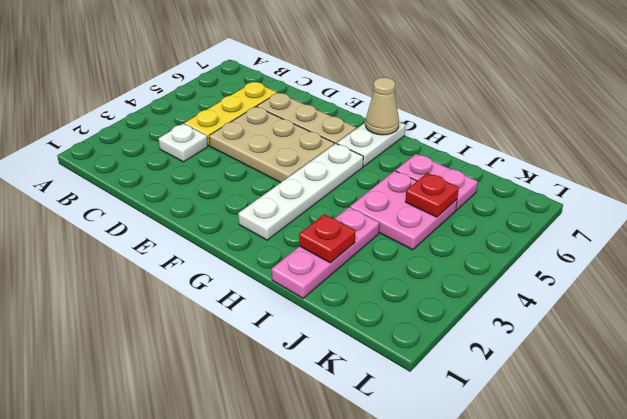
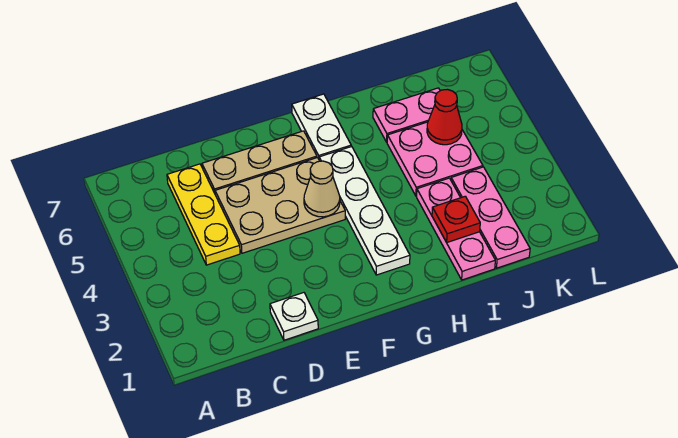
white 1x1 plate [159,124,208,162] -> white 1x1 plate moved to [270,293,318,340]
tan 1x1 cone [365,77,399,135] -> tan 1x1 cone moved to [304,161,340,217]
none -> pink 1x3 plate [451,167,530,268]
red 1x1 plate [405,173,459,217] -> red 1x1 cone [427,89,462,145]

